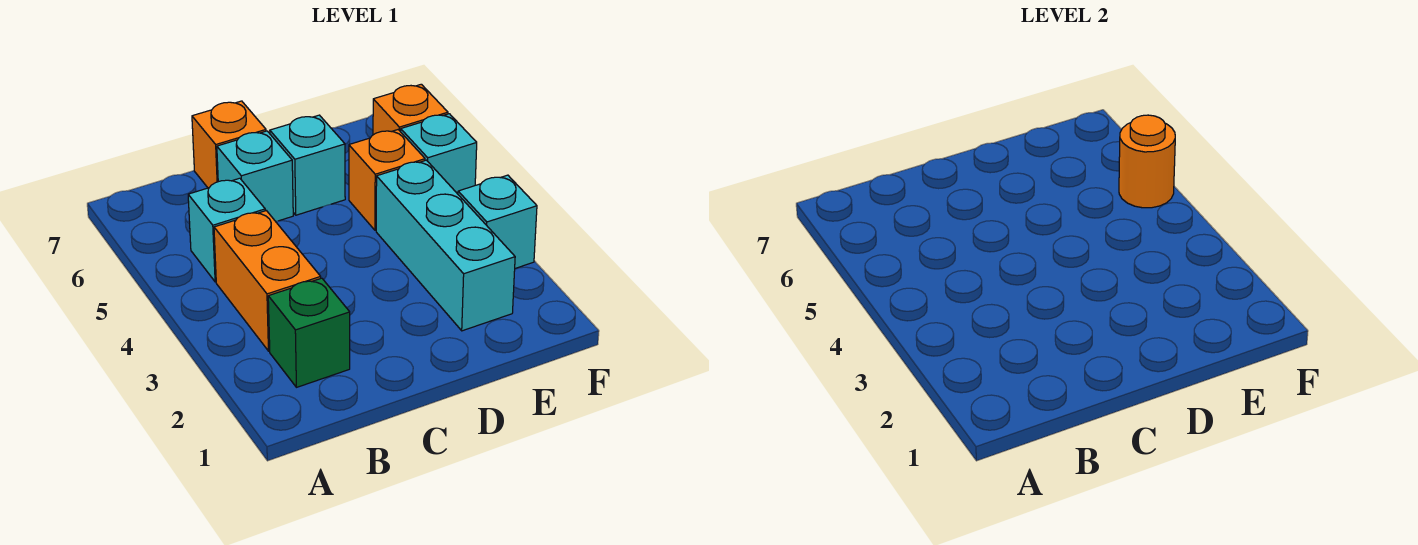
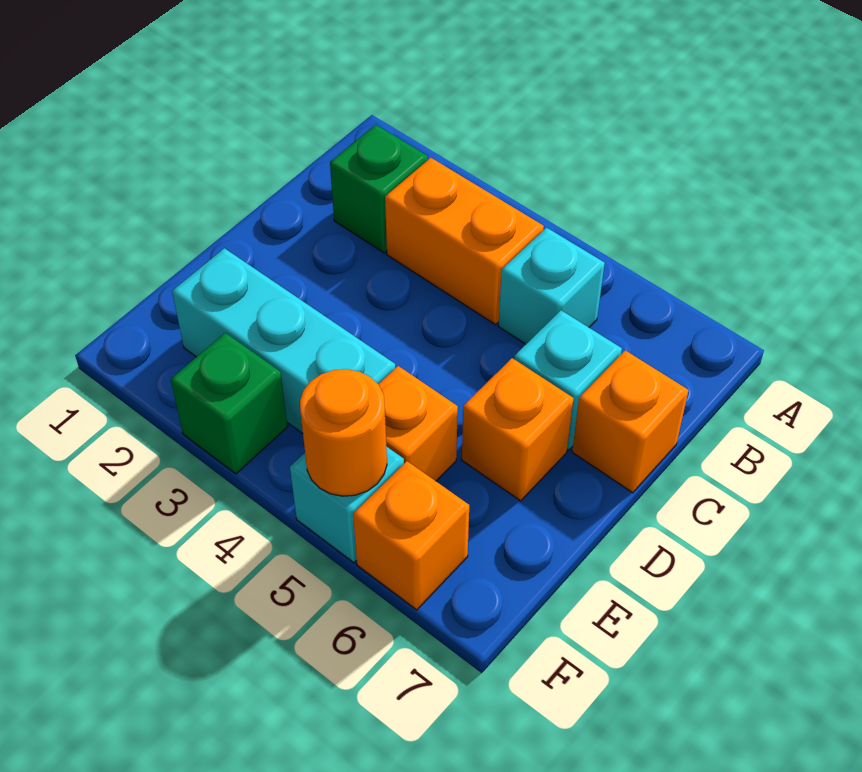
cyan 1x1 brick [270,115,345,215] -> orange 1x1 brick [462,358,574,501]
cyan 1x1 brick [458,175,537,268] -> green 1x1 brick [171,333,288,474]

